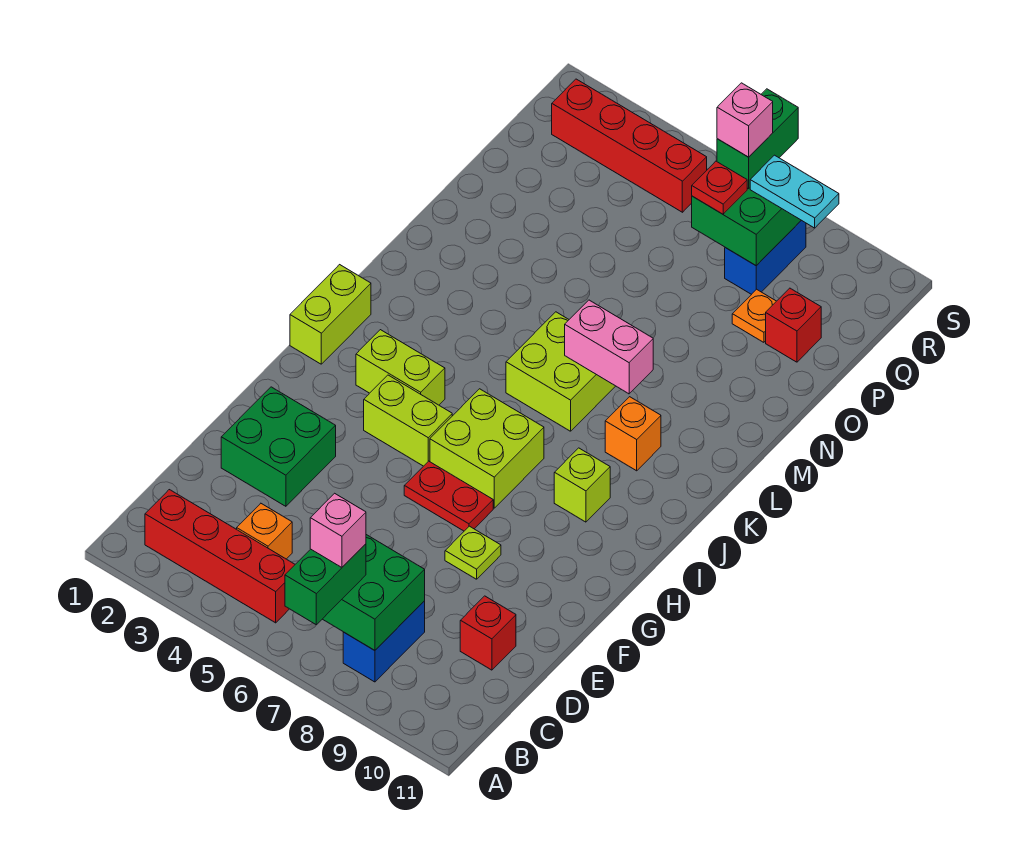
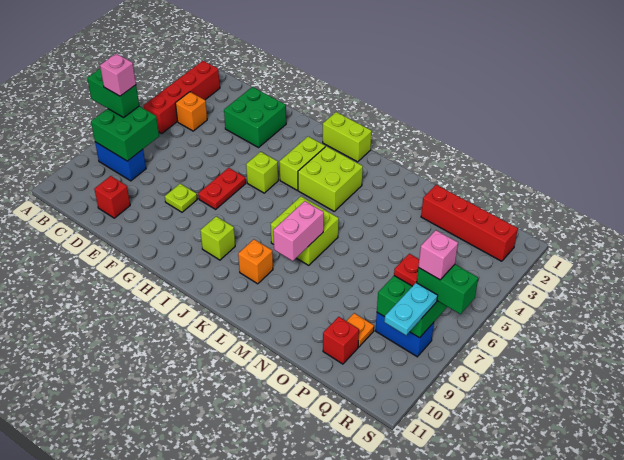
lime 1x2 brick [364,375,452,466] -> lime 1x1 brick [246,152,278,193]
lime 2x2 brick [430,389,544,508] -> lime 2x2 brick moved to [298,146,363,211]
red 1x4 brick [552,79,707,212] -> red 1x4 brick turned to [421,185,518,261]

